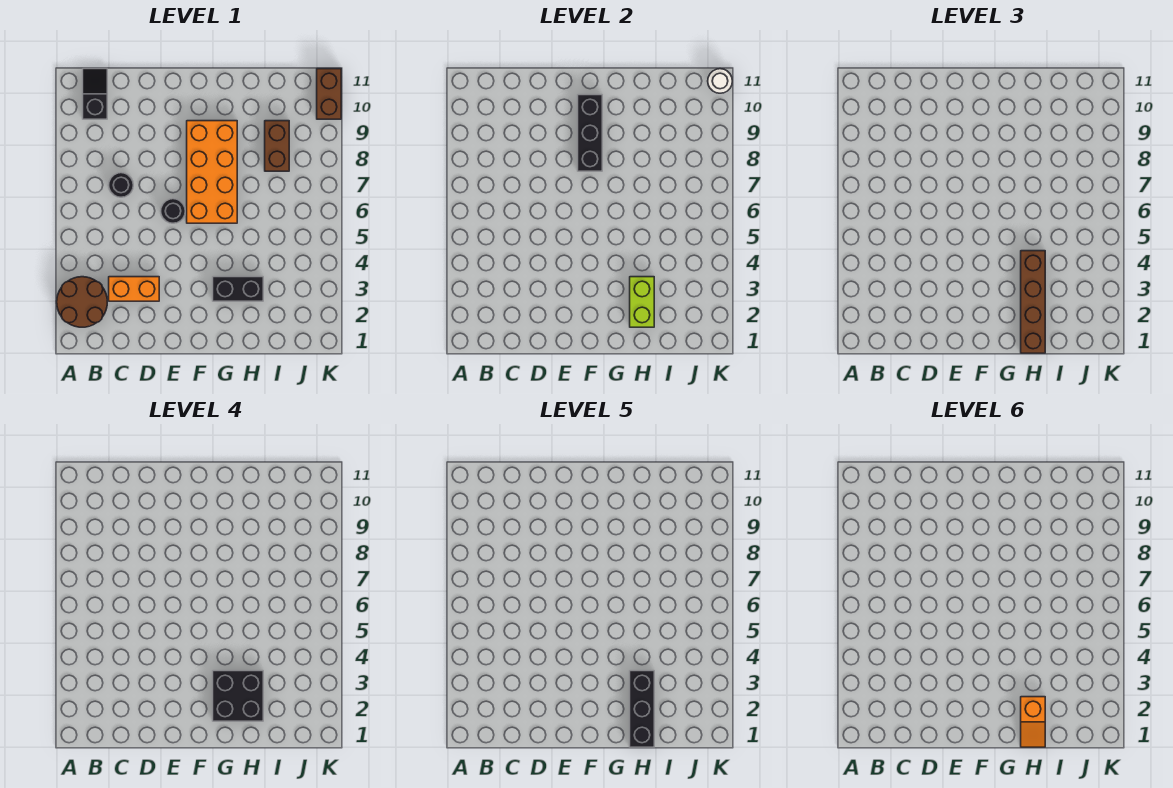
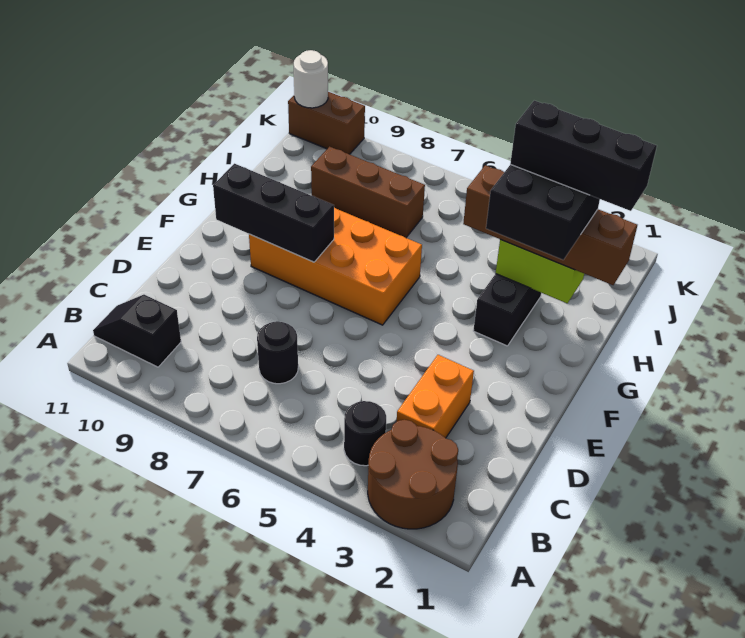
black 1x1 round brick [161,199,185,223] -> black 1x1 round brick moved to [344,401,386,466]
orange 1x2 slope [1021,697,1045,747] -> none
brown 1x2 brick [265,121,289,171] -> brown 1x3 brick [311,147,425,238]

